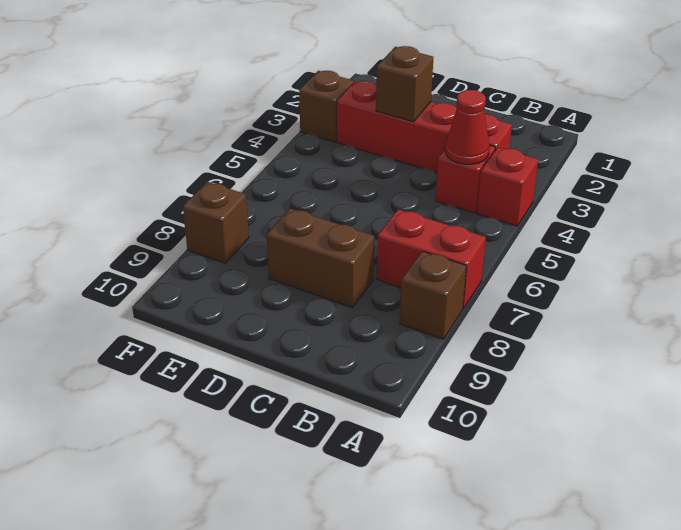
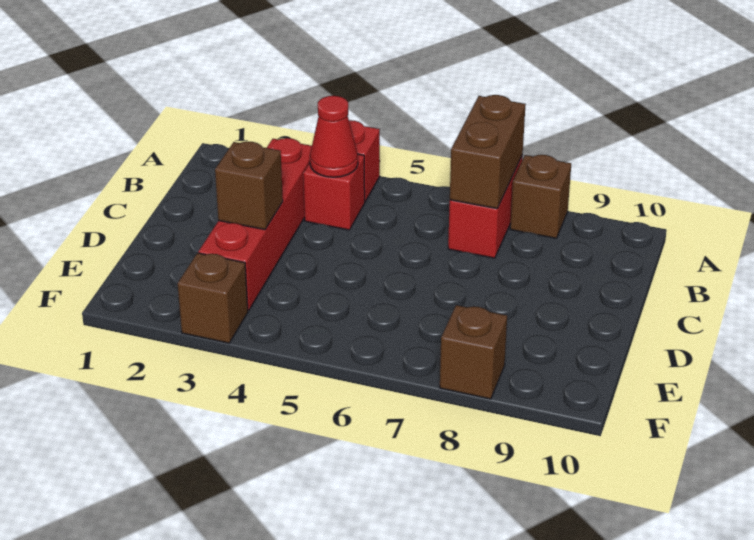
brown 1x2 brick [267,208,374,308] -> brown 1x2 brick moved to [450,95,526,209]

